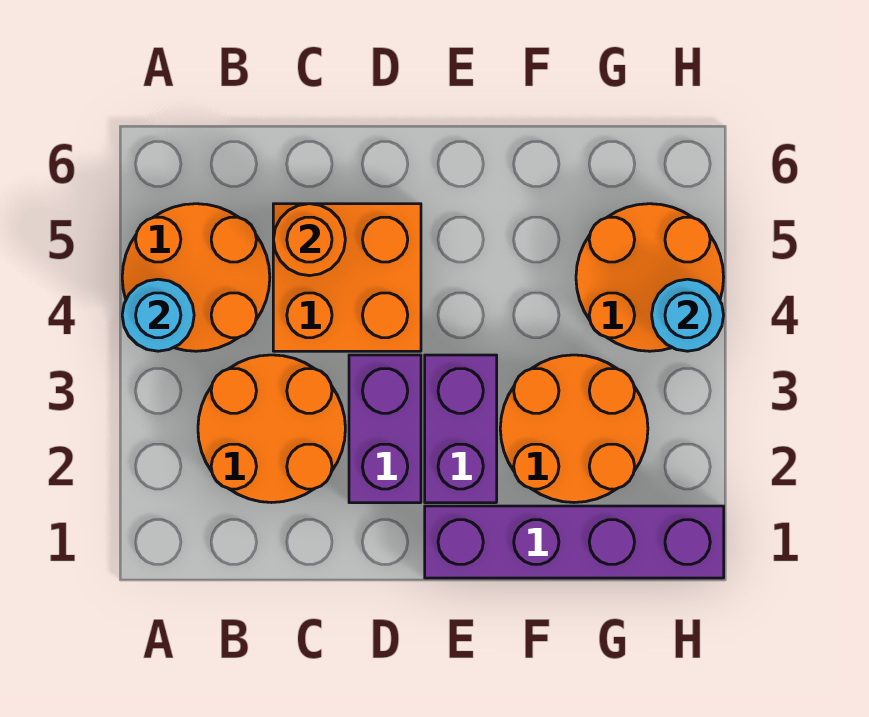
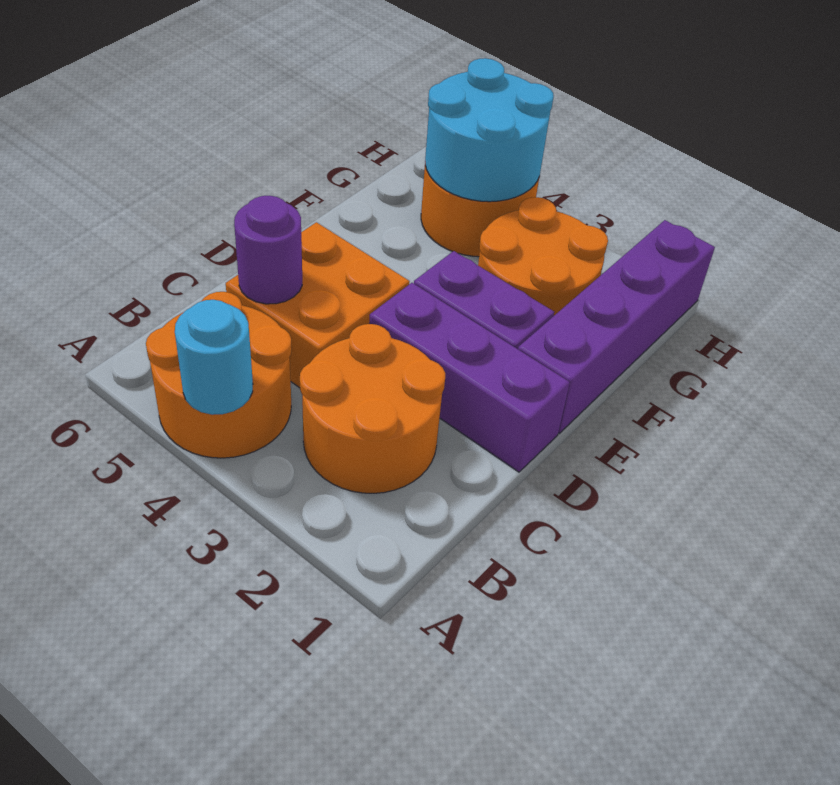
orange 1x1 round brick [274,204,345,276] -> purple 1x1 round brick [234,196,302,304]
purple 1x2 brick [349,355,421,503] -> purple 1x3 brick [369,283,570,472]
cyan 1x1 round brick [652,279,724,351] -> cyan 2x2 round brick [425,58,554,202]

